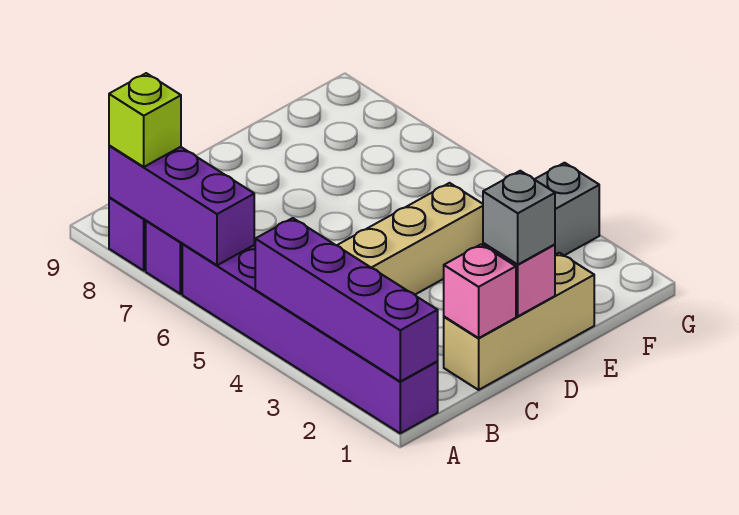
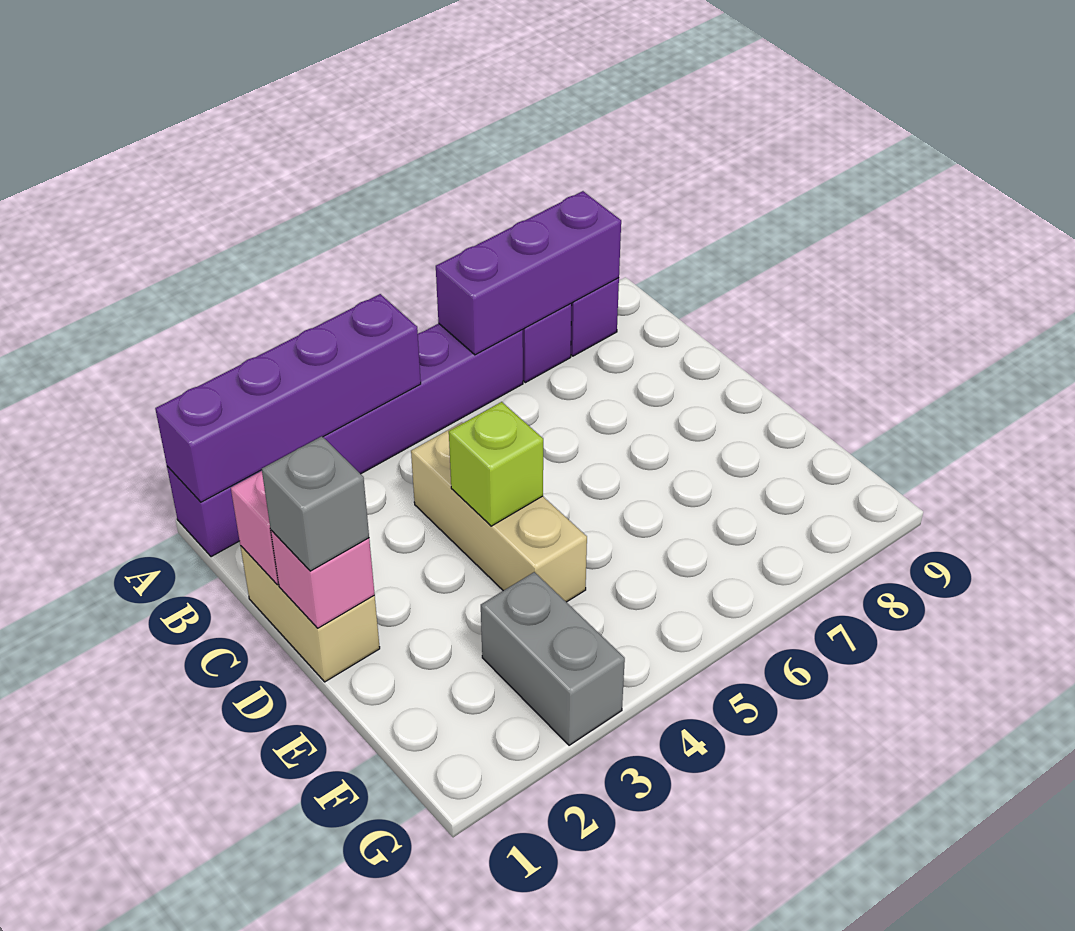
lime 1x1 brick [109,73,181,167] -> lime 1x1 brick moved to [449,402,543,526]
tan 1x3 brick [444,253,594,390] -> tan 1x2 brick [240,546,380,682]

